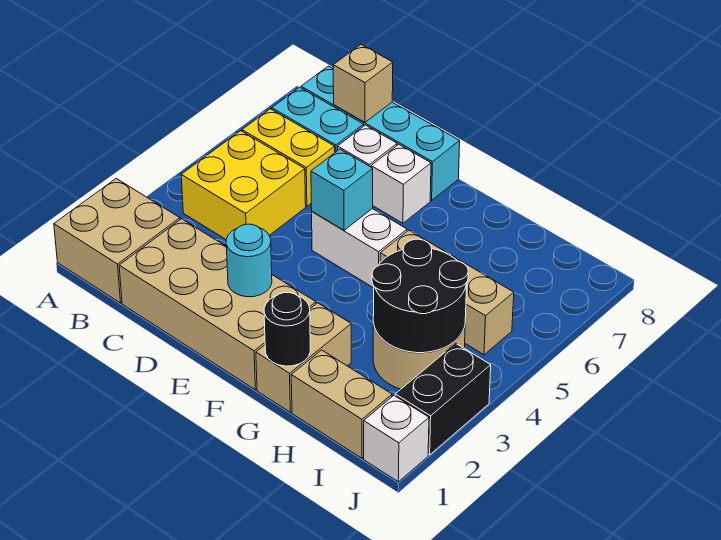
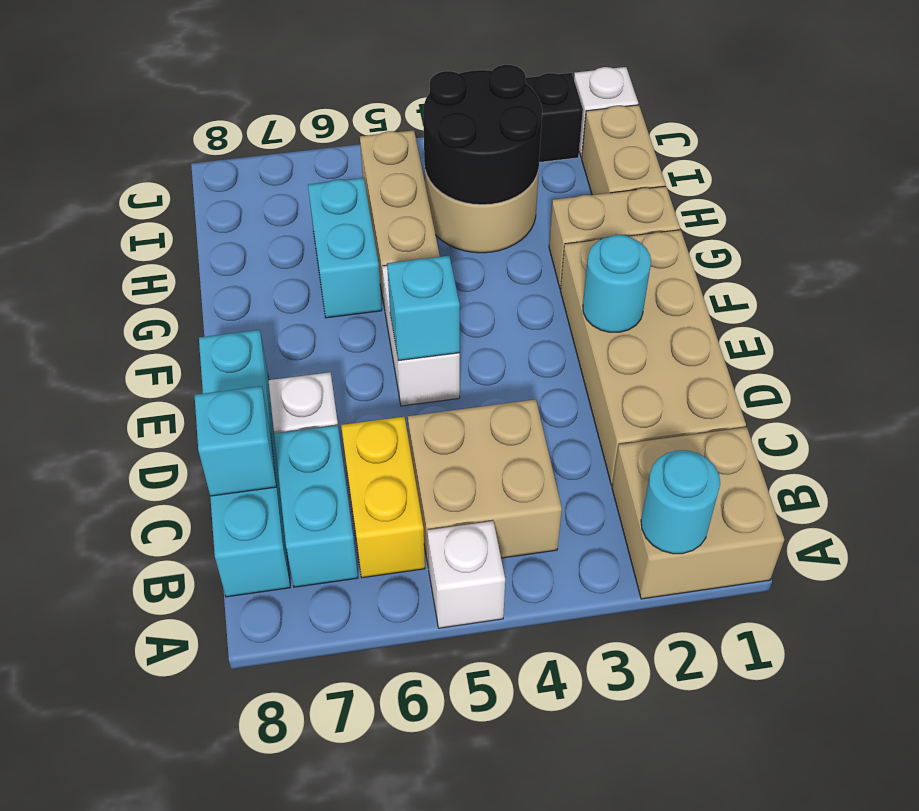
none -> cyan 1x1 round brick [641,450,720,554]
yellow 2x2 brick [181,131,306,239] -> tan 2x2 brick [408,399,562,568]
tan 1x1 brick [333,45,393,122] -> cyan 1x1 brick [194,386,276,496]
white 1x1 brick [371,144,431,223] -> white 1x1 brick moved to [427,521,505,628]
black 1x1 round brick [264,293,310,366] -> none
none -> cyan 1x2 brick [308,178,382,318]

